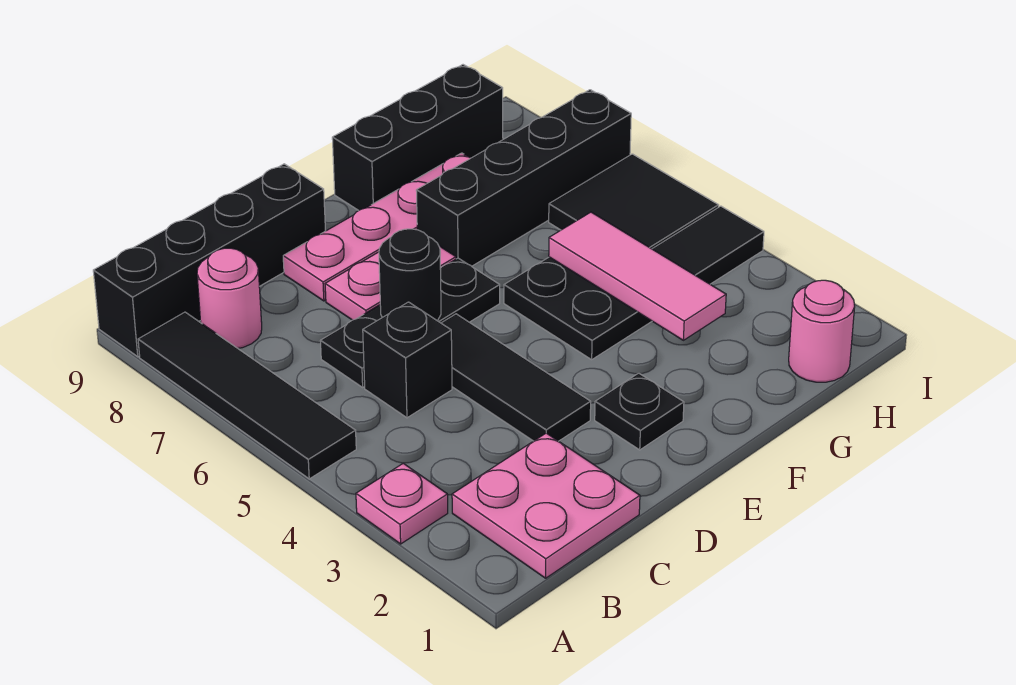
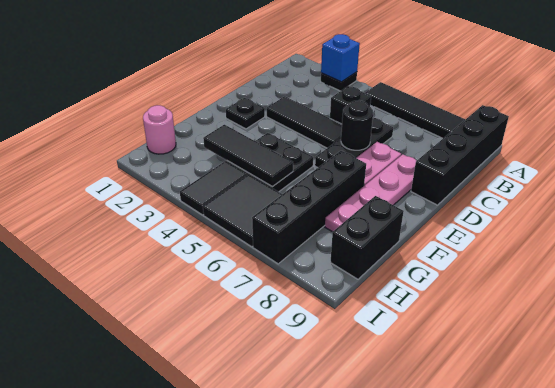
pink 1x1 plate [356,463,448,544] -> black 1x1 plate [321,72,357,91]
none -> blue 1x1 brick [321,34,360,82]
pink 2x2 plate [452,433,640,578] -> none
pink 1x1 round brick [197,248,262,348] -> none
black 1x3 brick [332,65,503,211] -> black 1x2 brick [330,196,404,279]
pink 1x3 tile [549,212,726,340] -> black 1x3 tile [203,125,293,187]

